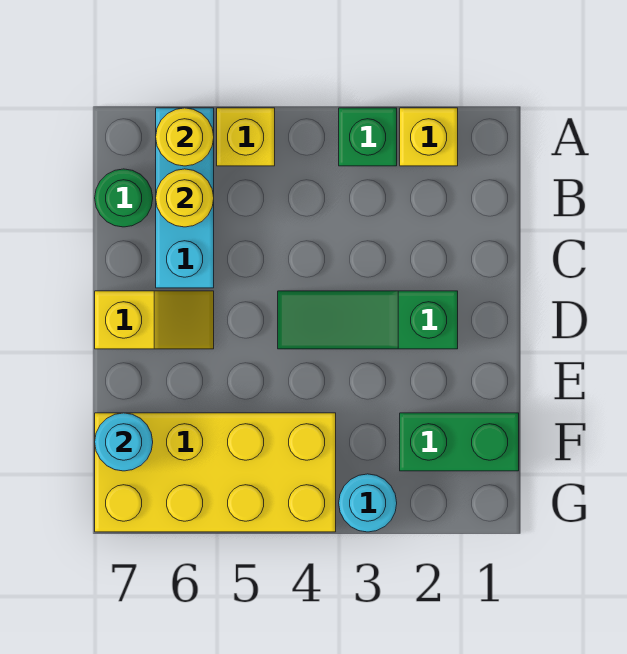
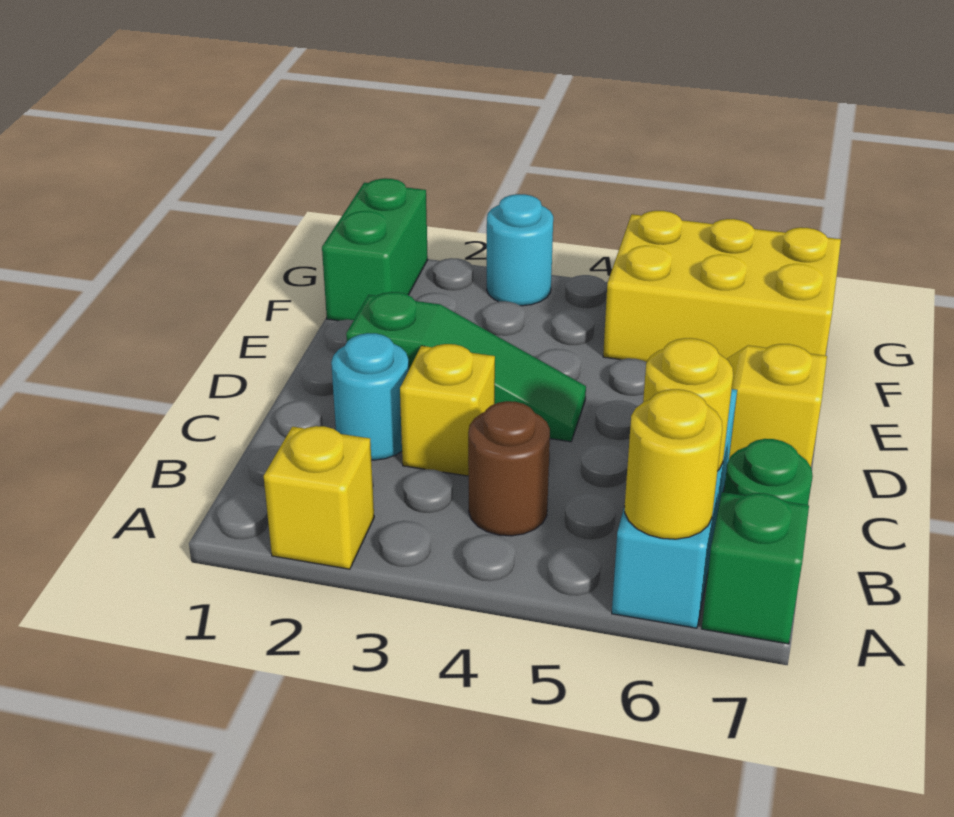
green 1x1 brick [339,108,397,166] -> green 1x1 brick moved to [702,492,809,644]
yellow 1x1 brick [217,108,275,166] -> yellow 1x1 brick moved to [400,344,495,476]
none -> brown 1x1 round brick [468,401,550,536]
green 1x2 brick [400,413,519,471] -> green 1x2 brick turned to [322,178,428,321]
yellow 2x4 brick [95,413,336,532] -> yellow 2x3 brick [603,211,841,362]
cyan 1x1 round brick [95,413,153,471] -> cyan 1x1 round brick moved to [331,333,409,460]

